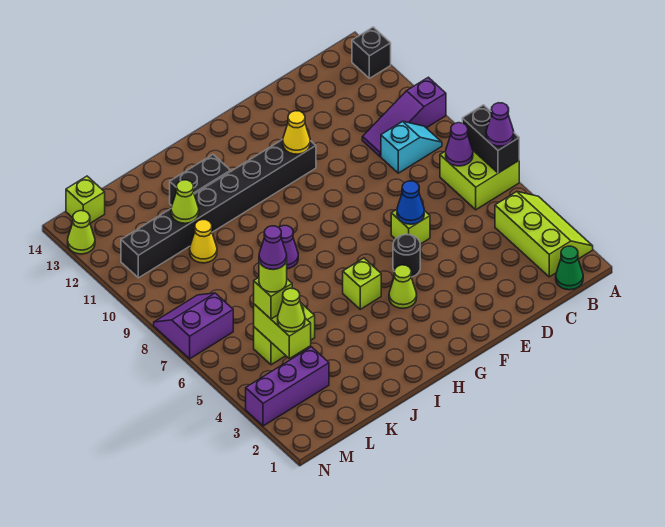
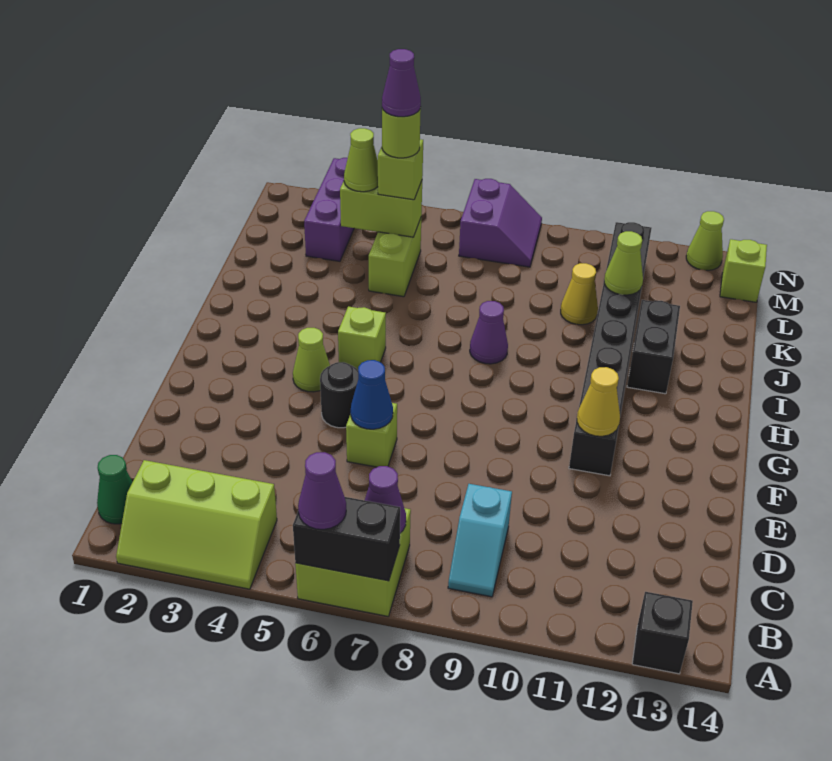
purple 1x3 slope [362,77,446,156] -> none

